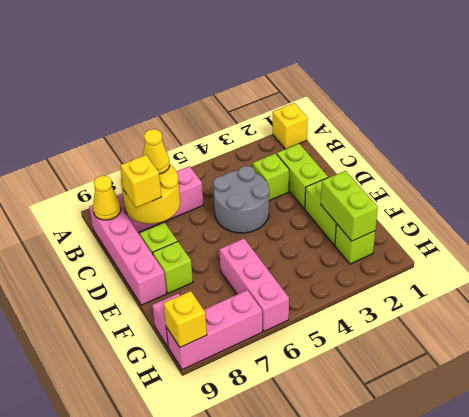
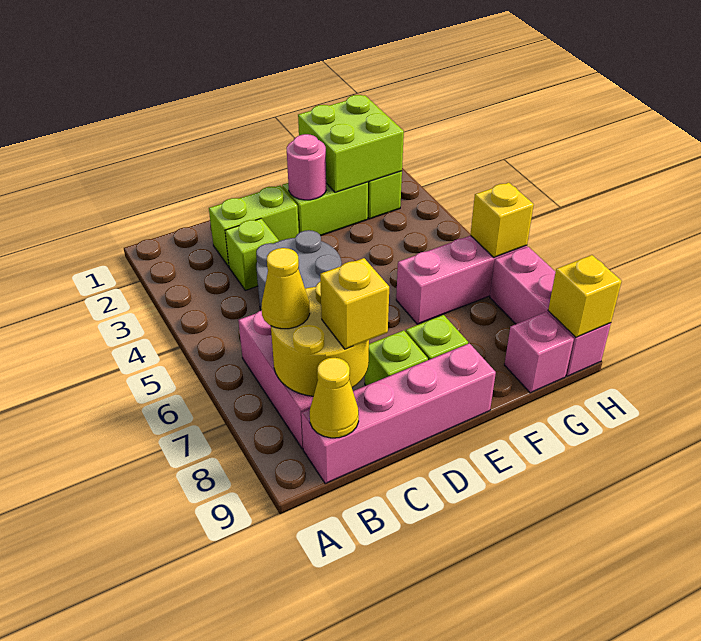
yellow 1x1 brick [273,103,308,149] -> yellow 1x1 brick moved to [470,183,534,258]
none -> pink 1x1 round brick [287,134,326,200]
lime 1x2 brick [321,171,378,241] -> lime 2x2 brick [298,95,404,193]

